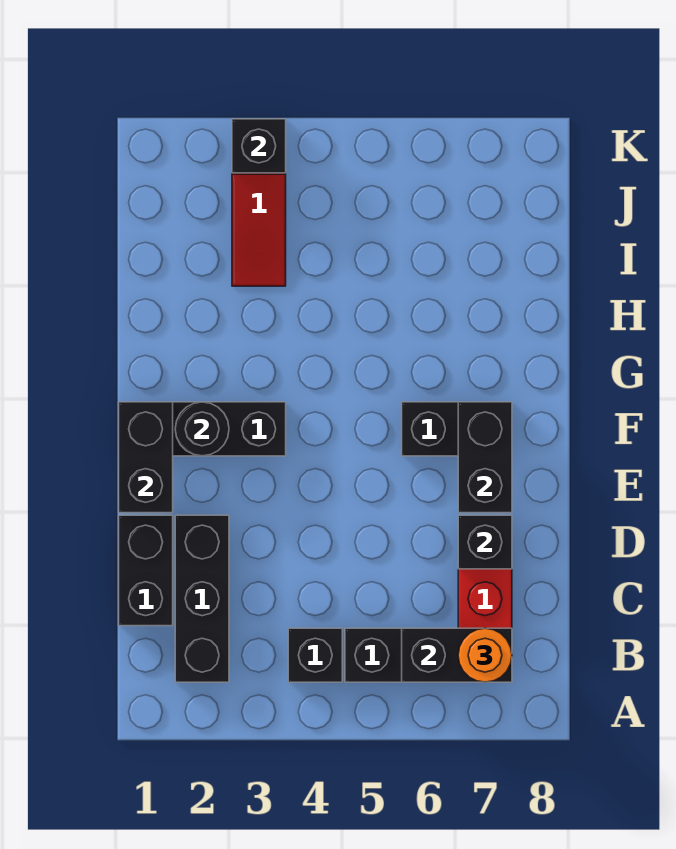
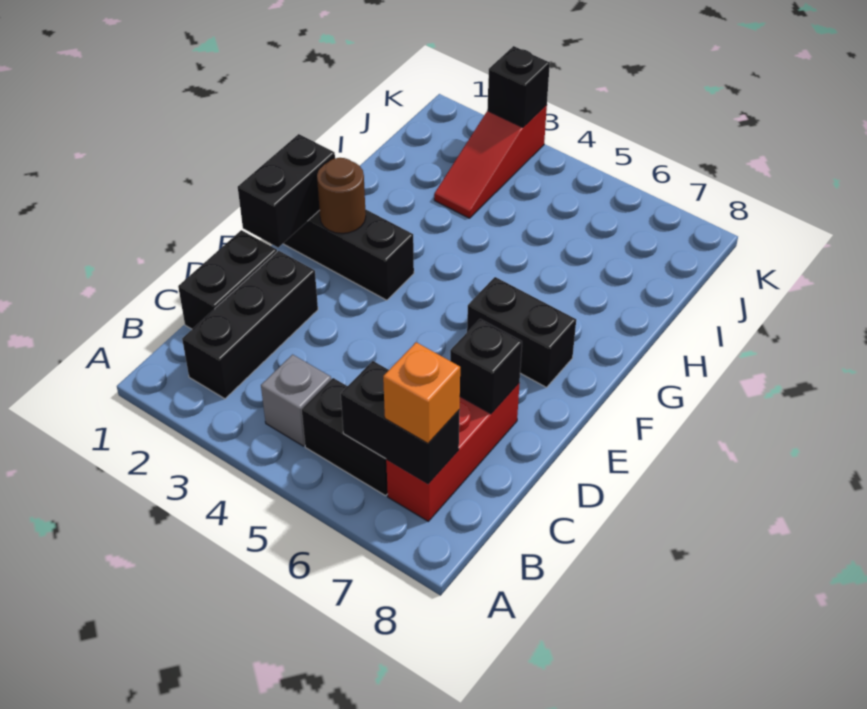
black 1x1 brick [288,628,342,682] -> grey 1x1 brick [261,355,331,446]
orange 1x1 round brick [458,628,512,682] -> orange 1x1 brick [383,342,460,444]
black 1x2 brick [458,402,512,513] -> none
black 1x1 round brick [175,402,229,456] -> brown 1x1 round brick [317,158,366,233]

